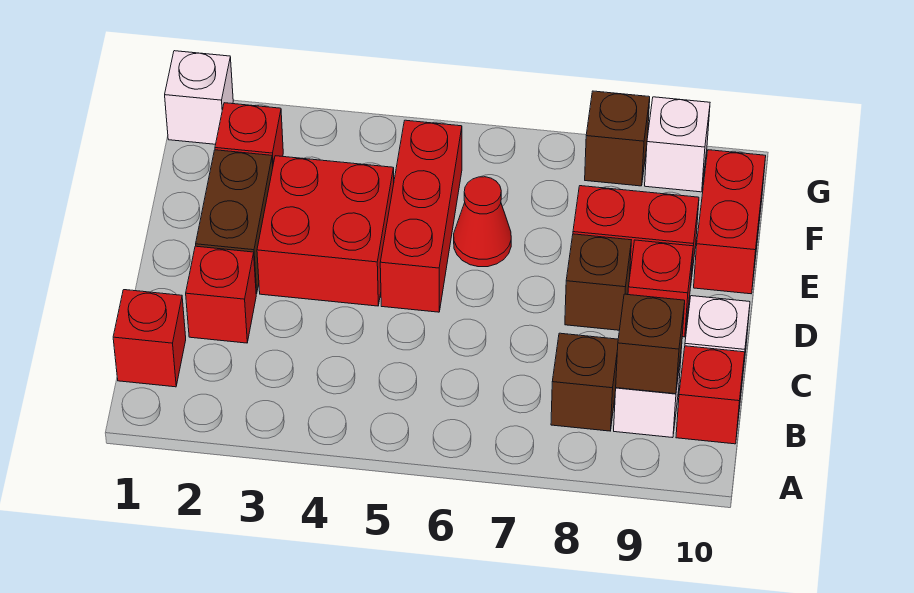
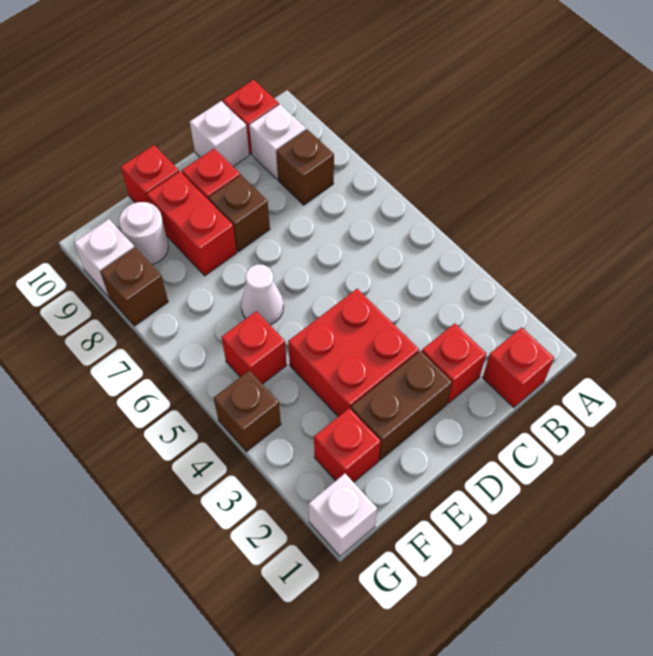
brown 1x1 brick [616,294,685,394] -> brown 1x1 brick moved to [214,371,281,452]
red 1x3 brick [380,120,462,312] -> red 1x1 brick [222,311,287,384]
red 1x1 cone [454,177,511,267] -> white 1x1 cone [241,265,283,325]
red 1x2 brick [694,150,766,294] -> red 1x1 brick [121,145,179,203]
none -> white 1x1 round brick [119,202,169,264]

